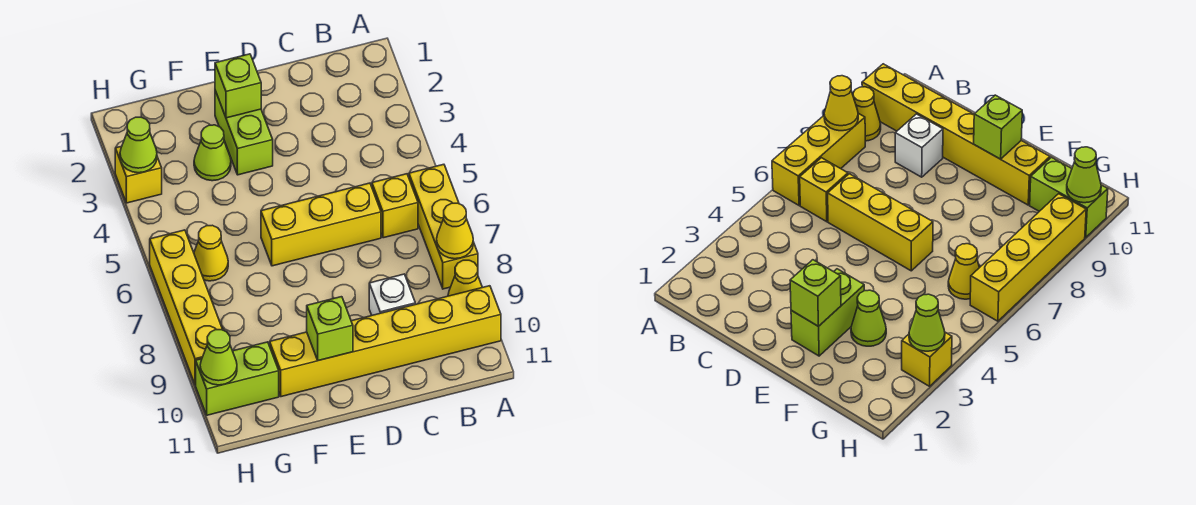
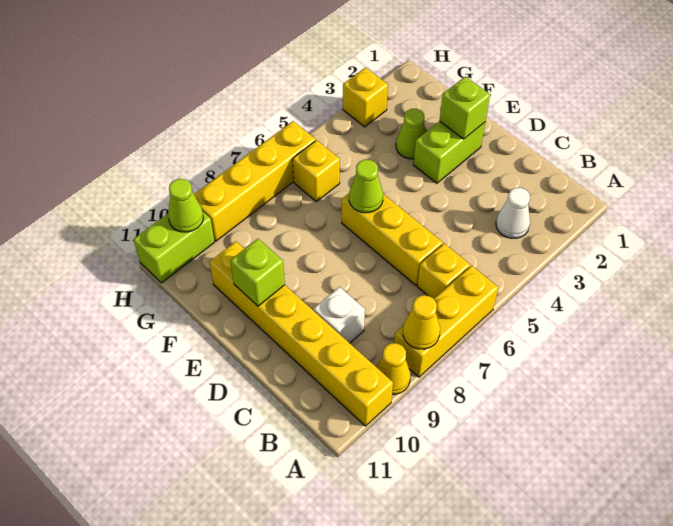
none -> white 1x1 cone [496,188,530,238]
yellow 1x1 cone [194,225,228,281] -> yellow 1x1 brick [293,140,340,202]
lime 1x2 brick [196,342,279,415] -> lime 1x2 brick turned to [134,212,215,283]
lime 1x1 cone [120,117,157,173] -> lime 1x1 cone moved to [349,160,383,213]

